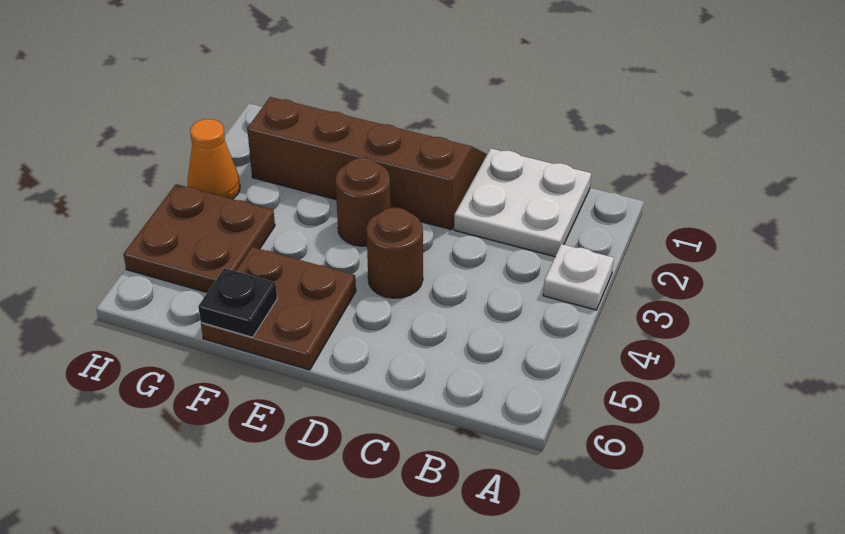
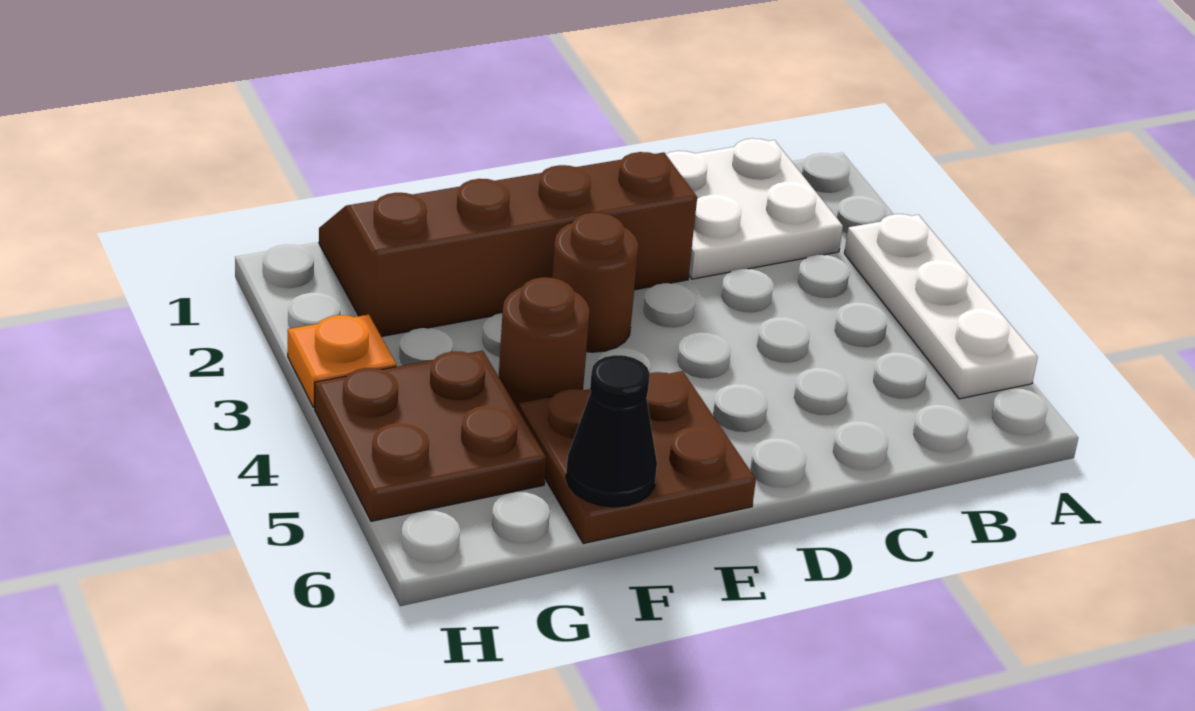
white 1x1 plate [543,244,614,310] -> white 1x3 plate [844,214,1038,399]
brown 1x1 round brick [366,208,423,298] -> brown 1x1 round brick moved to [499,277,590,409]
black 1x1 plate [198,268,277,337] -> black 1x1 cone [566,355,657,507]
orange 1x1 cone [188,119,240,199] -> orange 1x1 plate [288,314,396,407]

